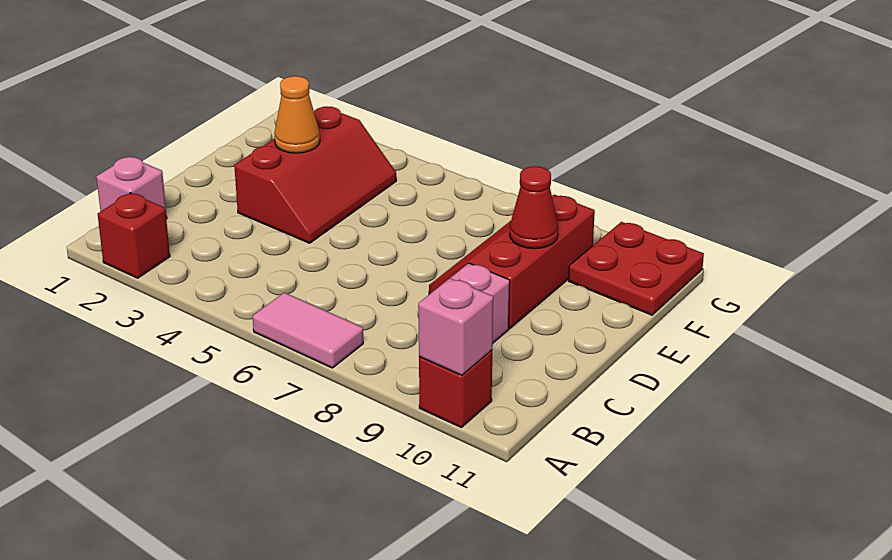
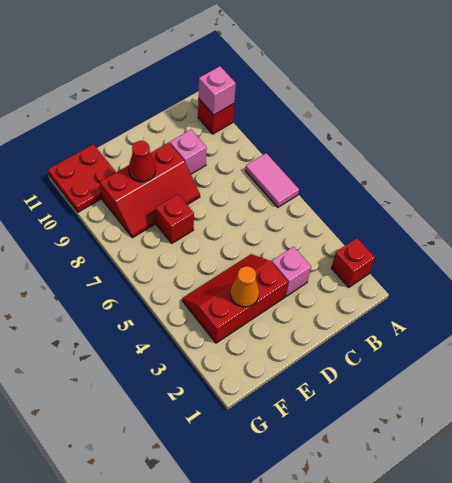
pink 1x1 brick [96,157,167,219] -> pink 1x1 brick moved to [272,247,311,296]
none -> red 1x1 brick [156,194,194,243]

